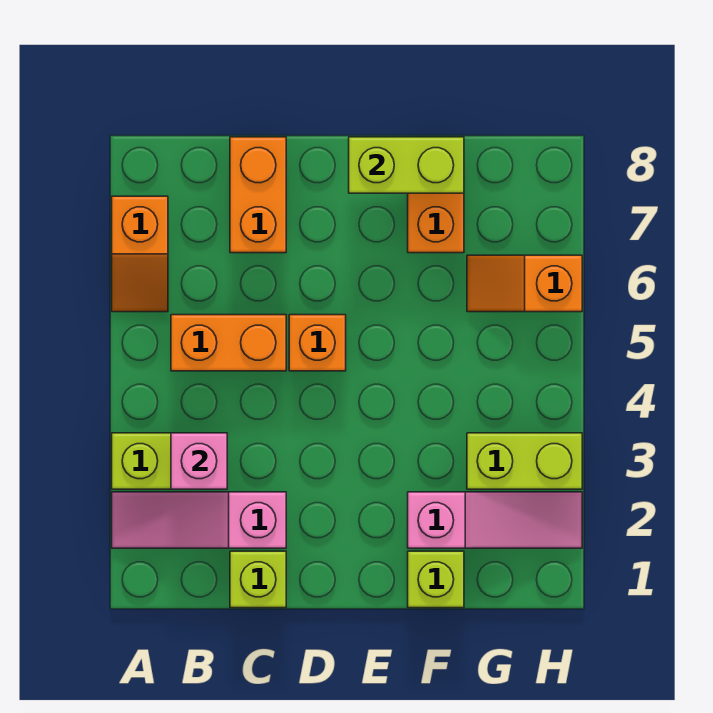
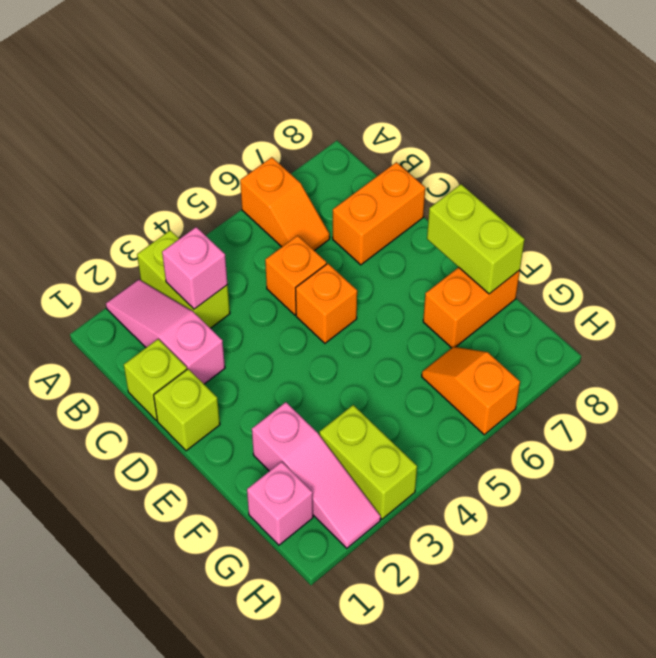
orange 1x2 slope [112,196,168,312] -> orange 1x2 slope turned to [240,157,330,251]
orange 1x2 brick [171,315,286,371] -> orange 1x1 brick [265,236,326,315]
lime 1x1 brick [408,551,464,608] -> lime 1x1 brick moved to [154,369,220,451]
none -> pink 1x1 brick [247,462,313,545]

